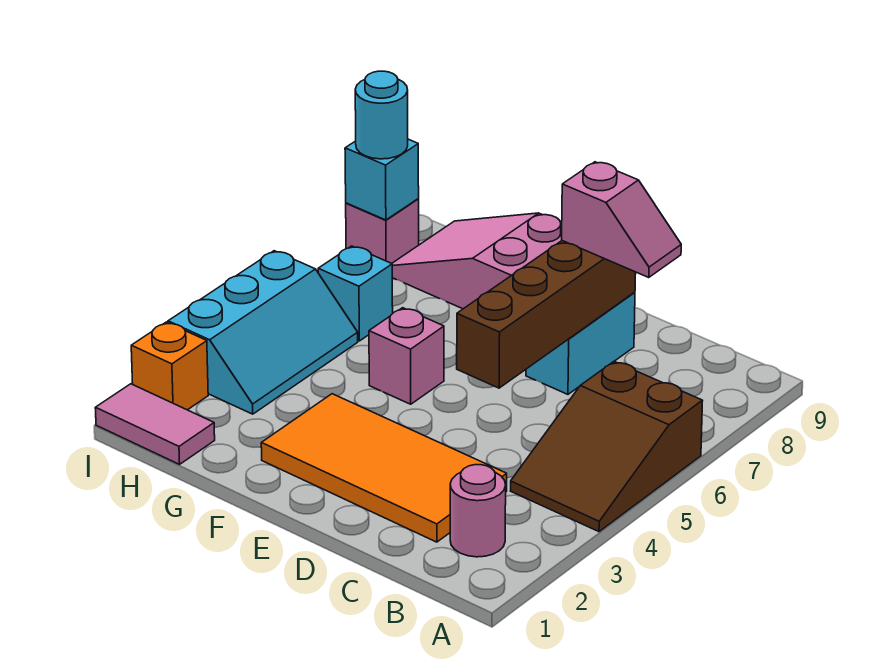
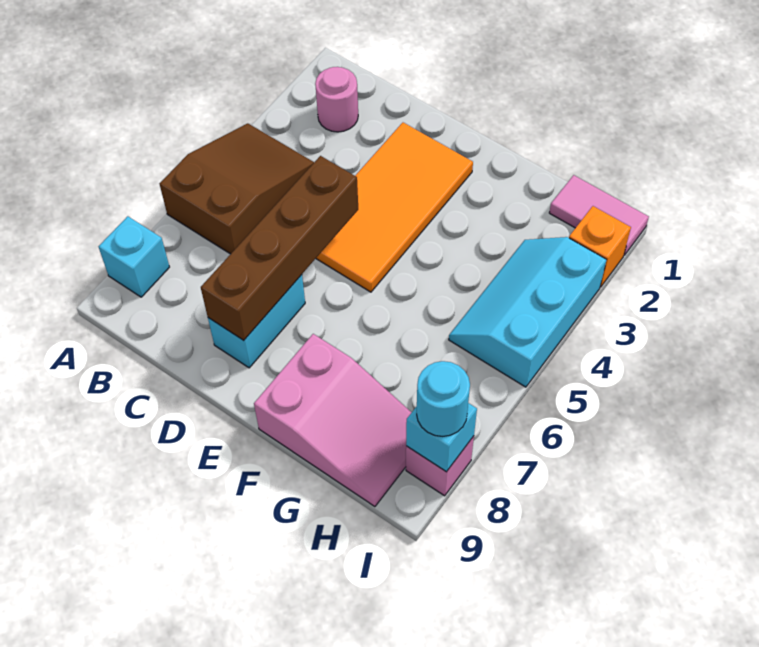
orange 2x4 tile [261,394,507,542] -> orange 2x4 tile turned to [316,123,473,292]
pink 1x2 slope [562,162,681,277] -> none
pink 1x1 brick [369,308,444,404] -> none
cyan 1x1 brick [318,246,393,341] -> cyan 1x1 brick moved to [98,216,169,297]

